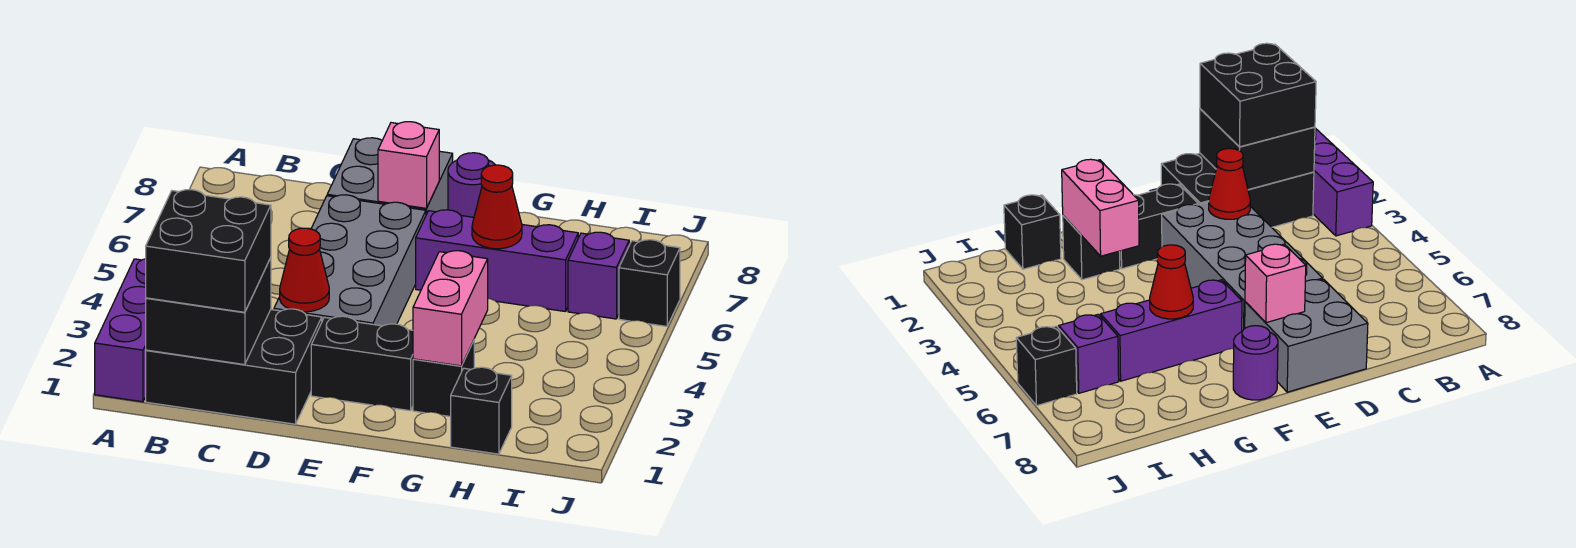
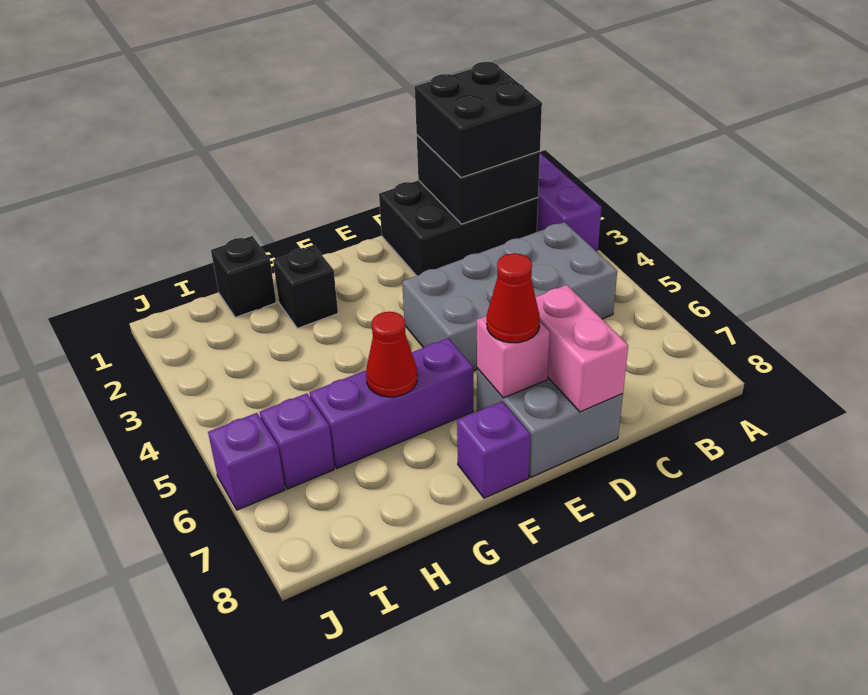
grey 2x4 brick [274,195,426,326] -> grey 2x4 brick turned to [402,222,617,371]
red 1x1 cone [280,228,329,312] -> red 1x1 cone moved to [487,253,540,343]
black 1x2 brick [311,316,413,411] -> none
purple 1x1 round brick [448,153,495,217] -> purple 1x1 brick [457,401,530,498]
pink 1x2 brick [413,251,488,366] -> pink 1x2 brick moved to [535,285,628,412]
black 1x1 brick [619,240,680,326] -> purple 1x1 brick [208,413,285,510]

